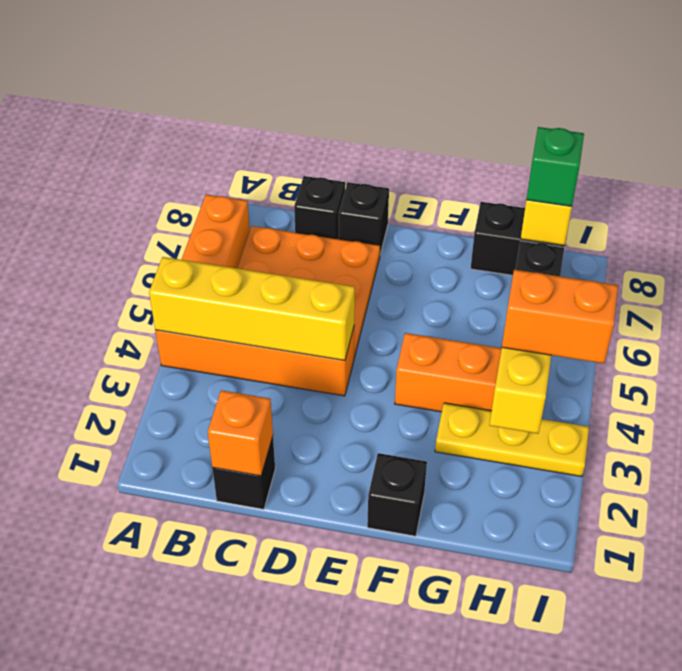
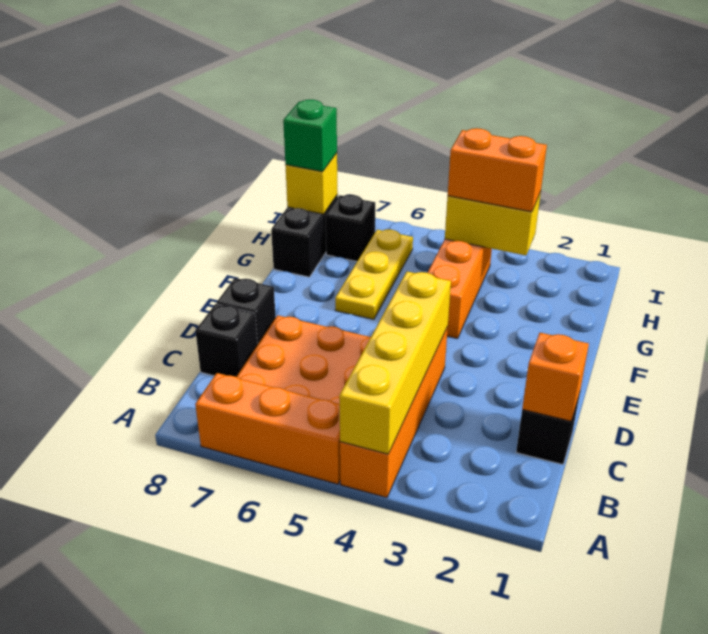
black 1x1 brick [367,453,427,536] -> none
yellow 1x3 plate [435,403,589,477] -> yellow 1x3 plate moved to [335,229,413,319]
orange 1x2 brick [502,270,618,364] -> orange 1x2 brick turned to [448,128,547,212]

